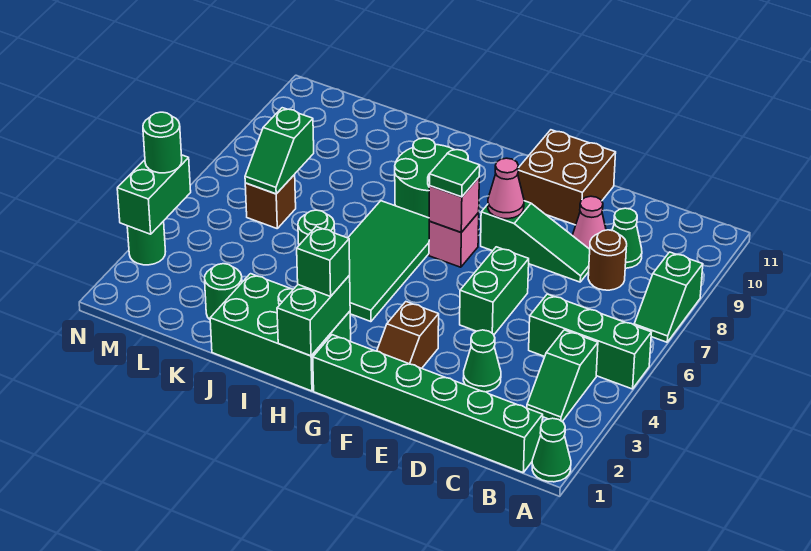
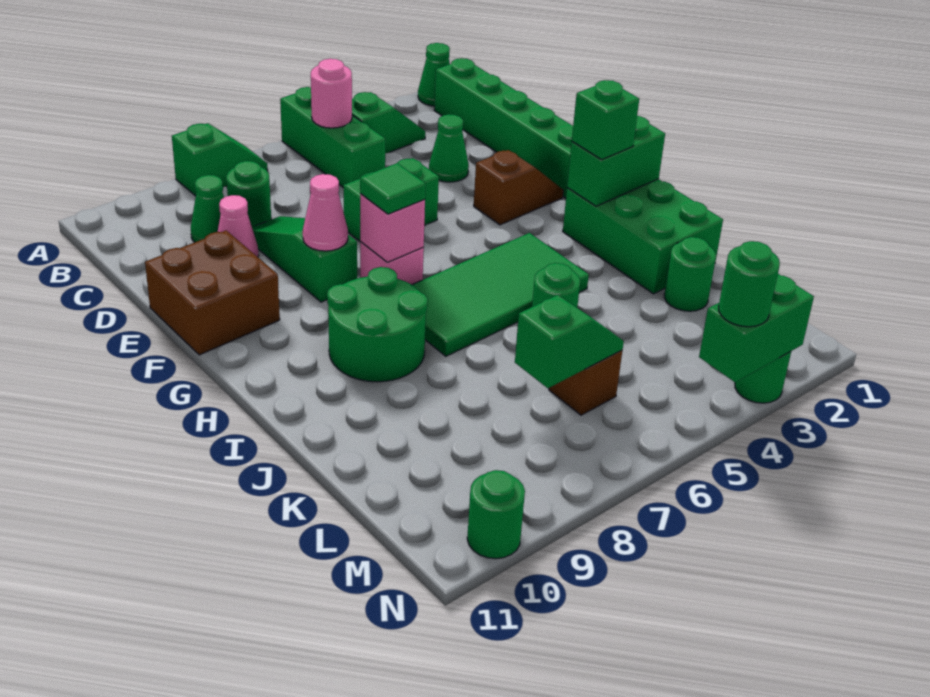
none -> pink 1x1 round brick [311,59,352,128]
brown 1x1 round brick [588,230,627,290] -> green 1x1 round brick [226,161,271,227]
none -> green 1x1 round brick [467,470,525,559]

